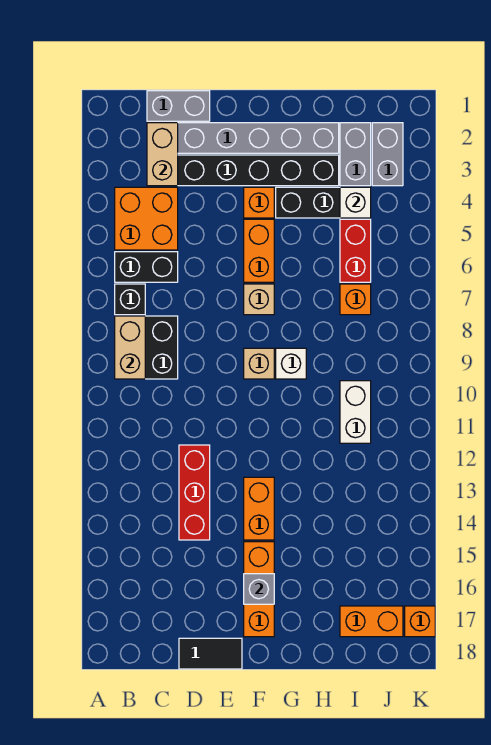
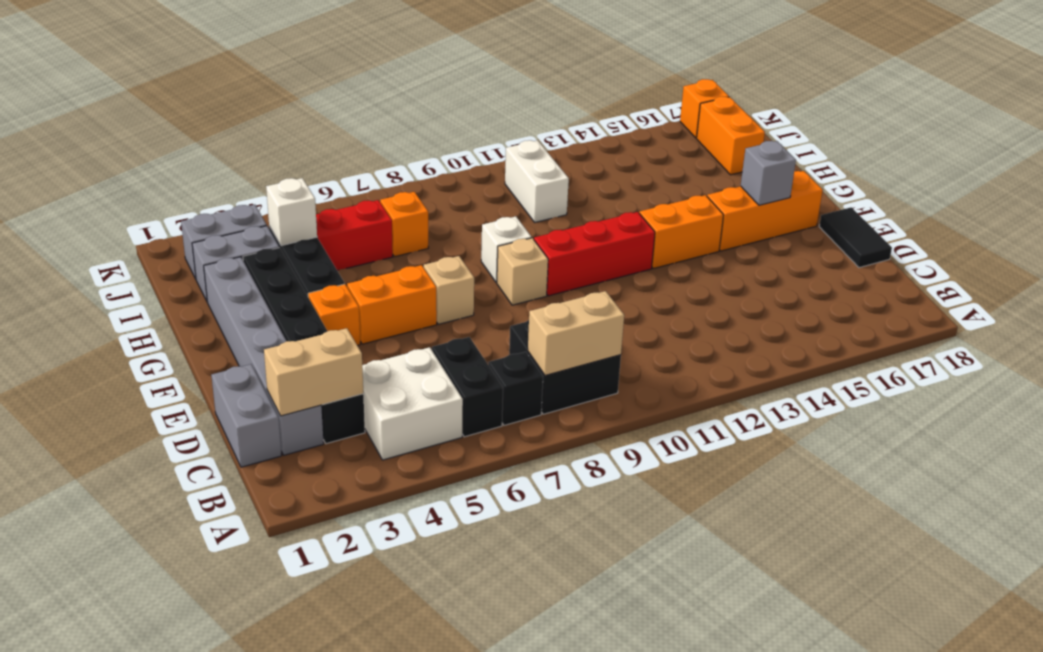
orange 2x2 brick [115,187,178,250] -> white 2x2 brick [362,347,463,460]
red 1x3 brick [179,445,210,540] -> red 1x3 brick moved to [534,212,655,296]
white 1x2 brick [340,381,371,443] -> white 1x2 brick turned to [505,140,569,222]

